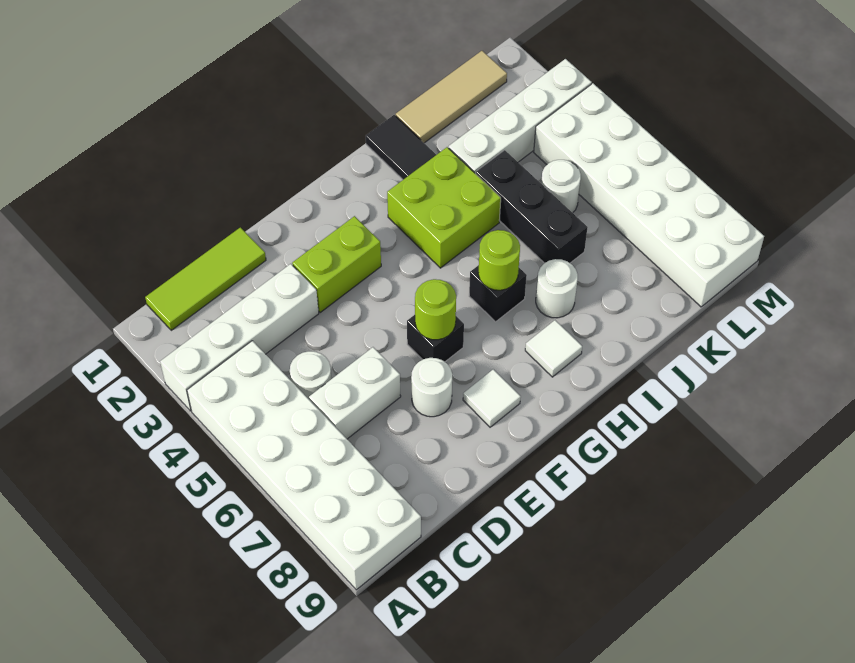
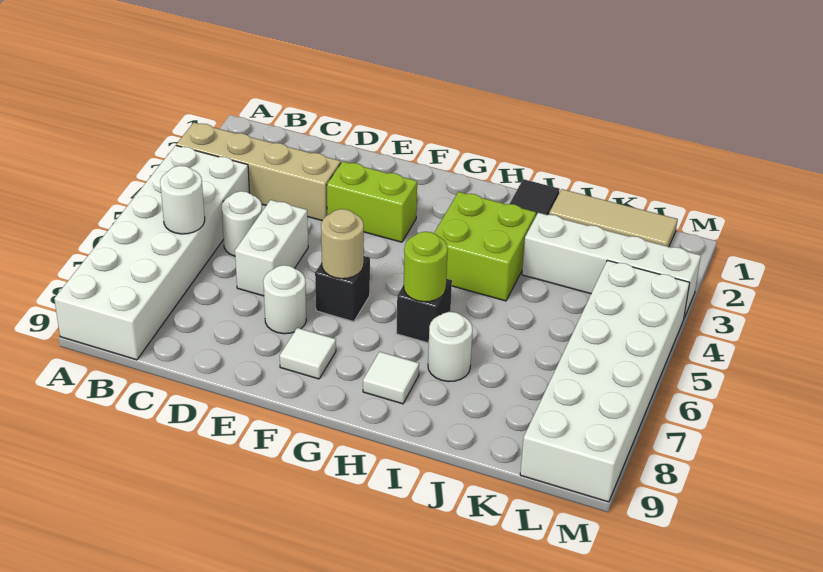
white 1x4 brick [160,264,319,411] -> tan 1x4 brick [176,123,341,220]
lime 1x3 tile [145,227,266,330] -> none
white 1x2 brick [309,347,401,439] -> white 1x2 brick turned to [235,200,308,296]
lime 1x1 round brick [415,279,456,340] -> tan 1x1 round brick [321,209,364,279]
black 1x3 brick [476,150,588,263] -> none
white 1x1 round brick [541,160,581,213] -> white 1x1 round brick moved to [160,166,205,234]

